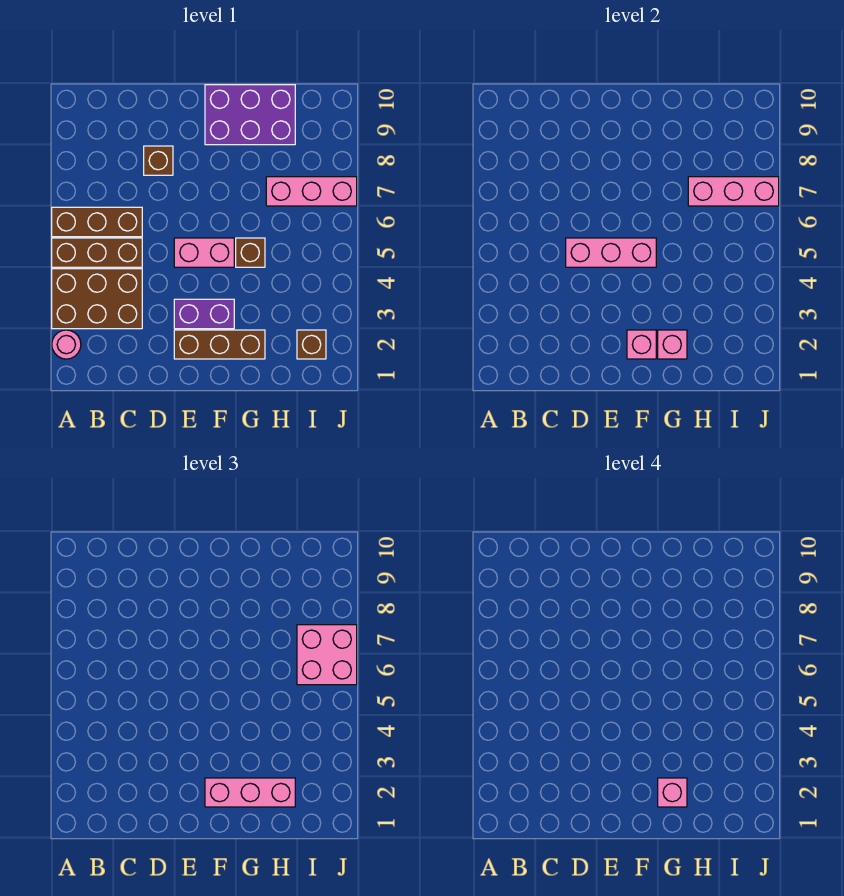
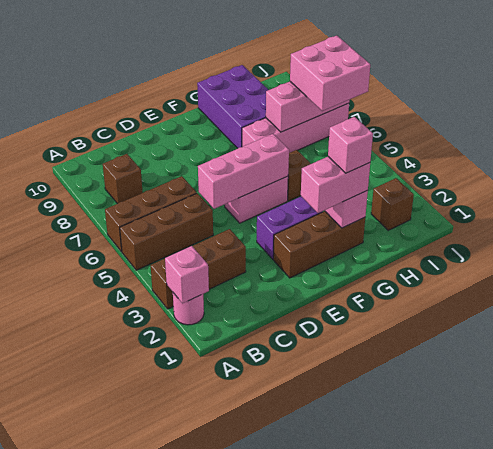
brown 2x3 brick [52,269,142,329] -> brown 1x3 brick [151,229,246,309]
brown 1x1 brick [144,146,173,175] -> brown 1x1 brick moved to [103,154,143,204]
pink 1x1 brick [627,330,656,359] -> pink 1x1 brick moved to [165,246,209,303]
pink 1x3 brick [205,778,295,807] -> pink 1x2 brick [301,157,370,213]
purple 2x3 brick [205,85,295,145] -> purple 2x3 brick turned to [197,65,268,148]
pink 1x3 brick [266,177,357,206] -> pink 1x4 brick [242,103,349,153]

